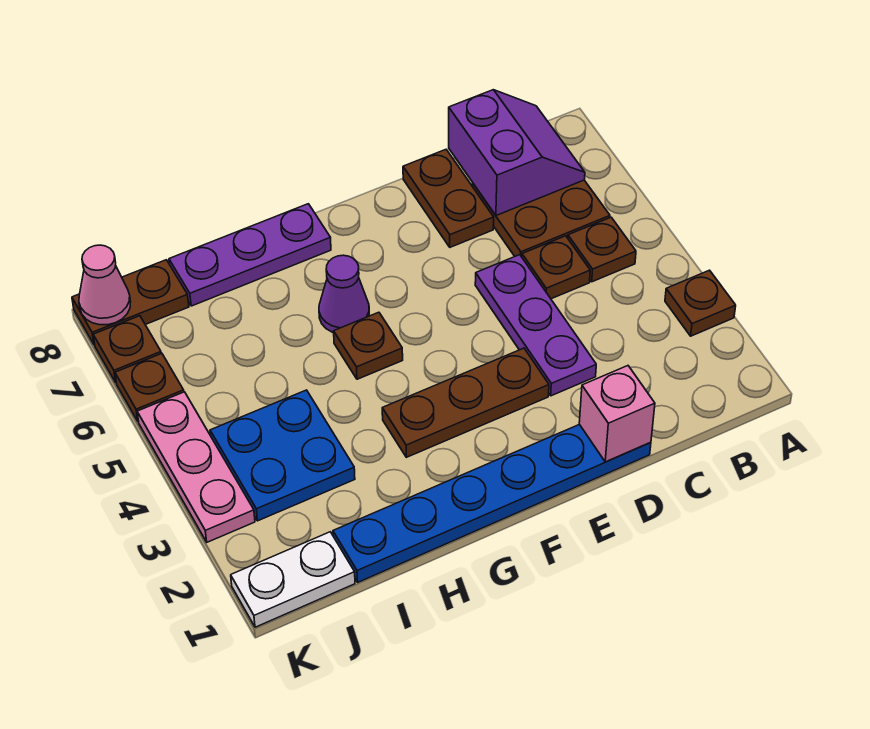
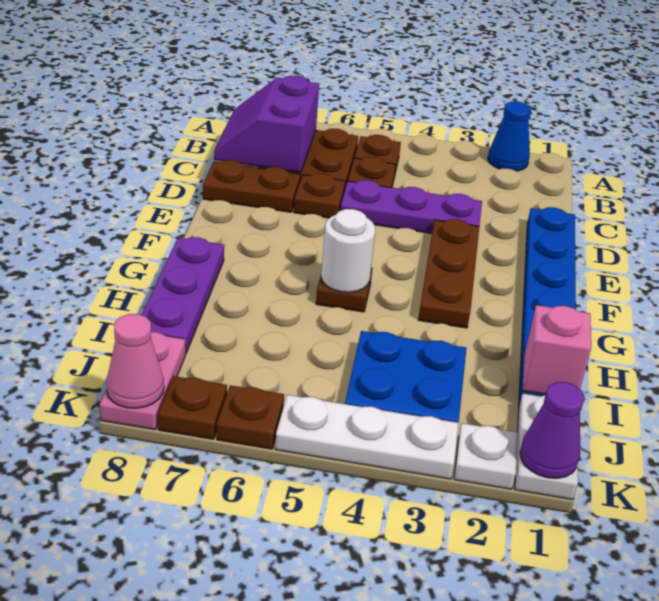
none -> blue 1x1 cone [488,102,531,171]
brown 1x1 plate [665,270,736,336] -> brown 1x1 plate moved to [294,174,345,218]
purple 2x2 slope [449,90,585,216] -> purple 2x2 slope turned to [214,76,319,173]
pink 1x1 brick [579,366,655,462] -> pink 1x1 brick moved to [523,305,591,395]
none -> white 1x1 round brick [321,209,375,292]
purple 1x1 cone [319,255,369,333] -> purple 1x1 cone moved to [520,382,585,478]
brown 1x2 plate [72,260,189,345] -> pink 1x2 plate [100,332,186,430]
none -> white 1x1 plate [454,423,518,489]
pink 1x3 plate [137,392,255,542] -> white 1x3 plate [275,395,459,479]

